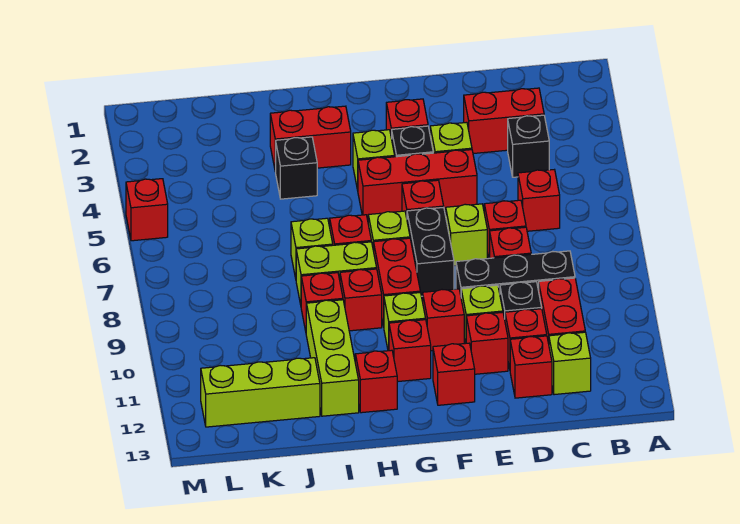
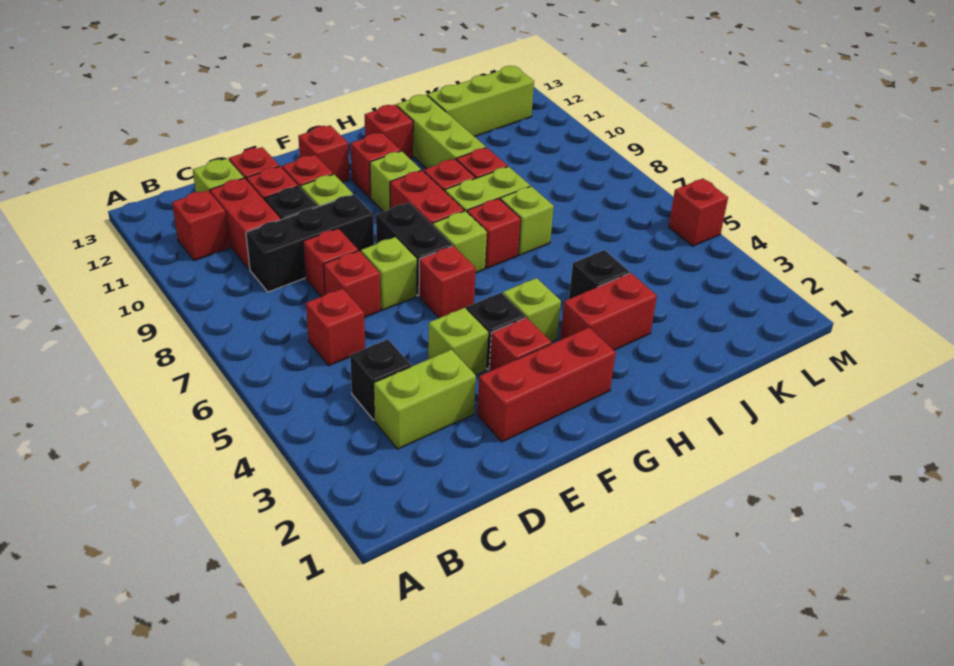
red 1x2 brick [464,88,544,154] -> lime 1x2 brick [374,350,476,449]
red 1x3 brick [358,150,477,219] -> red 1x3 brick moved to [477,328,616,442]
red 1x1 brick [423,289,464,351] -> red 1x1 brick moved to [172,190,229,261]

